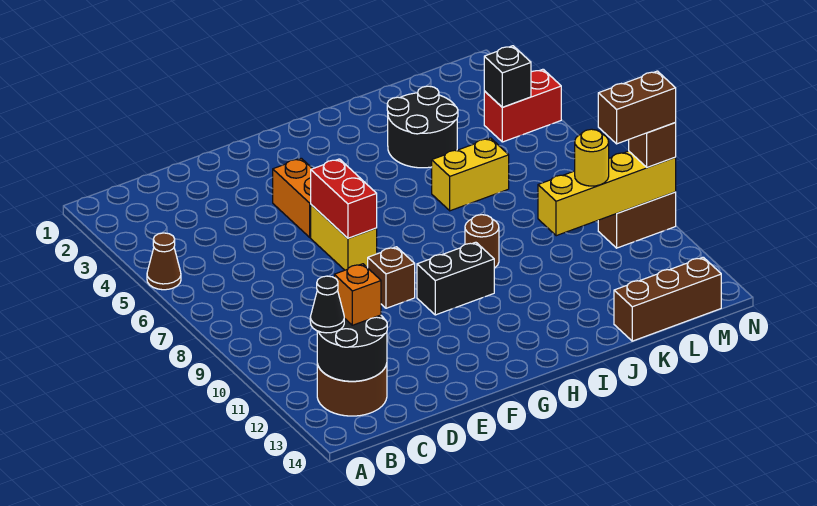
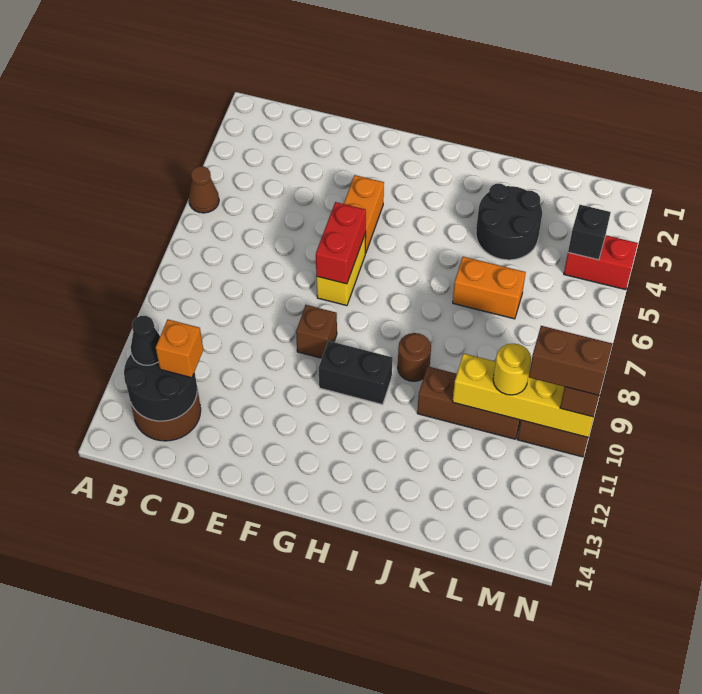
yellow 1x2 brick [432,138,509,211] -> orange 1x2 brick [453,257,526,319]
brown 1x3 brick [614,257,721,341] -> brown 1x3 brick moved to [417,366,521,439]

